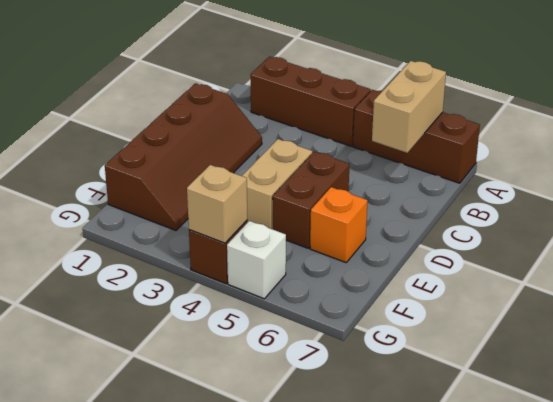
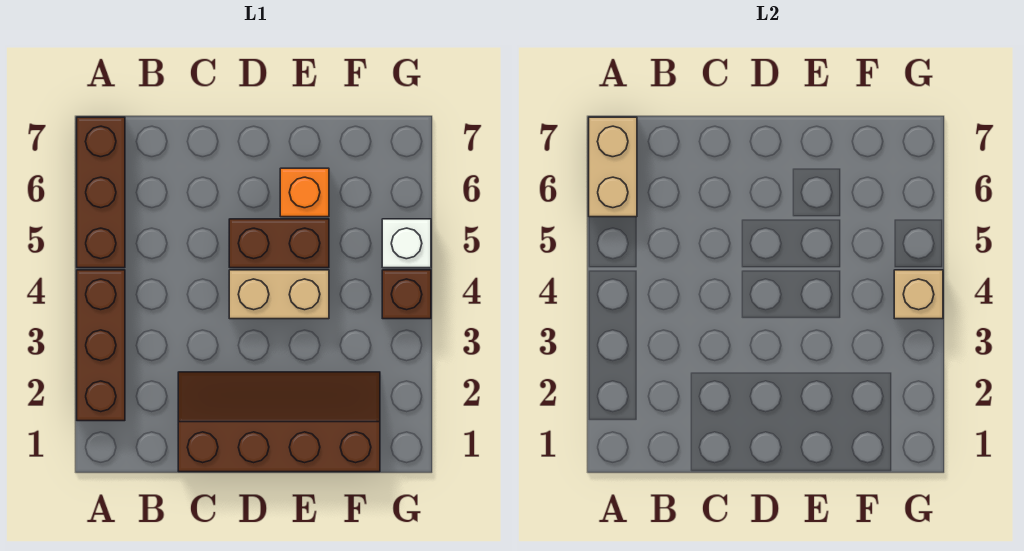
tan 1x2 brick [372,61,446,153] -> tan 1x2 brick turned to [589,117,637,217]

